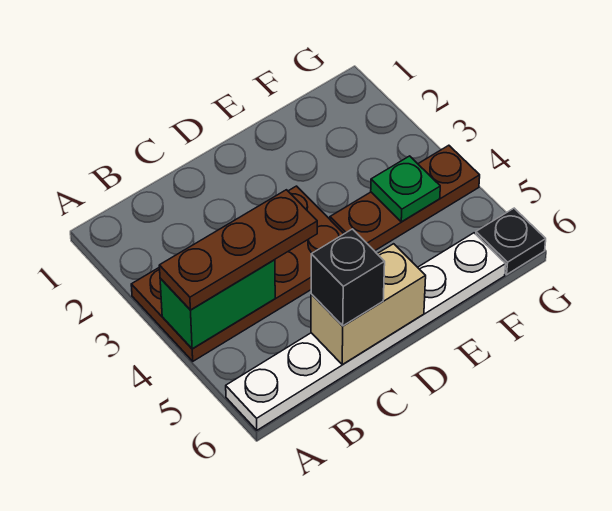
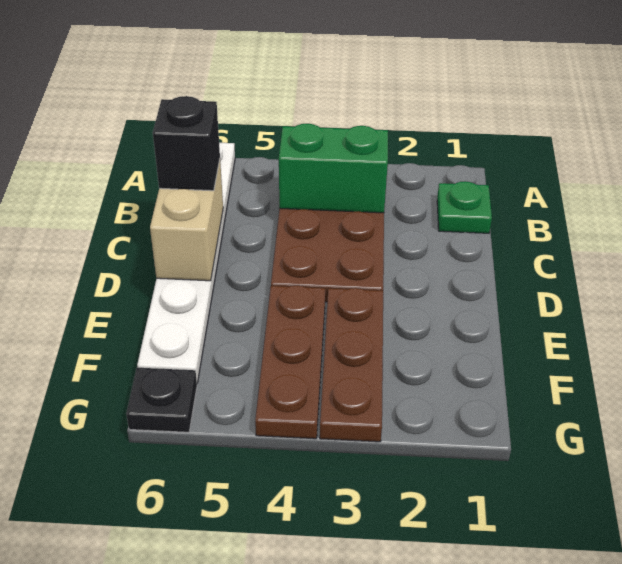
green 1x2 brick [160,260,275,349] -> green 1x2 brick turned to [279,124,388,213]
brown 1x3 plate [159,190,317,310] -> brown 1x3 plate moved to [320,288,383,442]
green 1x1 plate [371,156,440,222] -> green 1x1 plate moved to [437,181,492,233]

